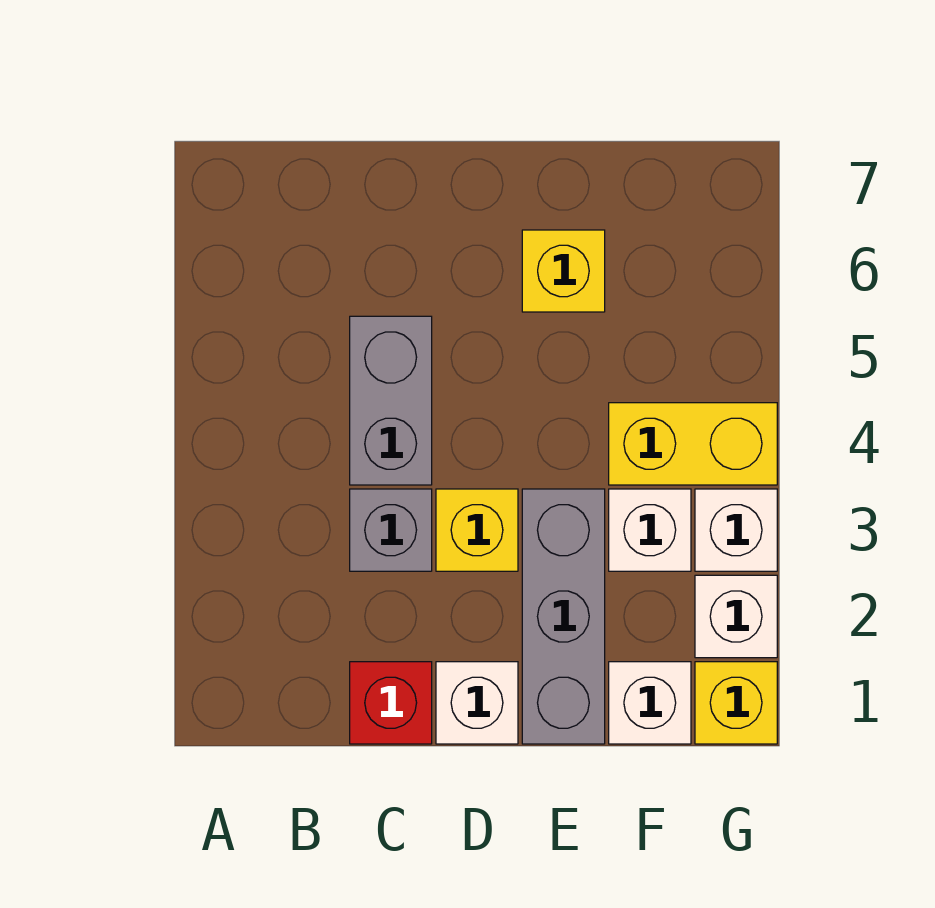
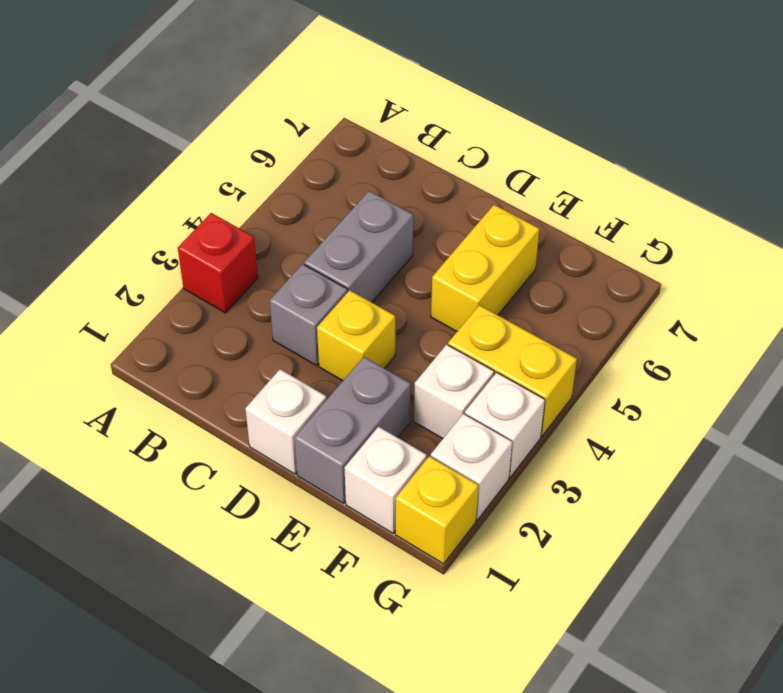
red 1x1 brick [350,662,432,744] -> red 1x1 brick moved to [178,213,258,313]
grey 1x3 brick [522,489,605,744] -> grey 1x2 brick [294,357,411,503]
yellow 1x1 brick [522,230,605,312] -> yellow 1x2 brick [431,205,539,331]

